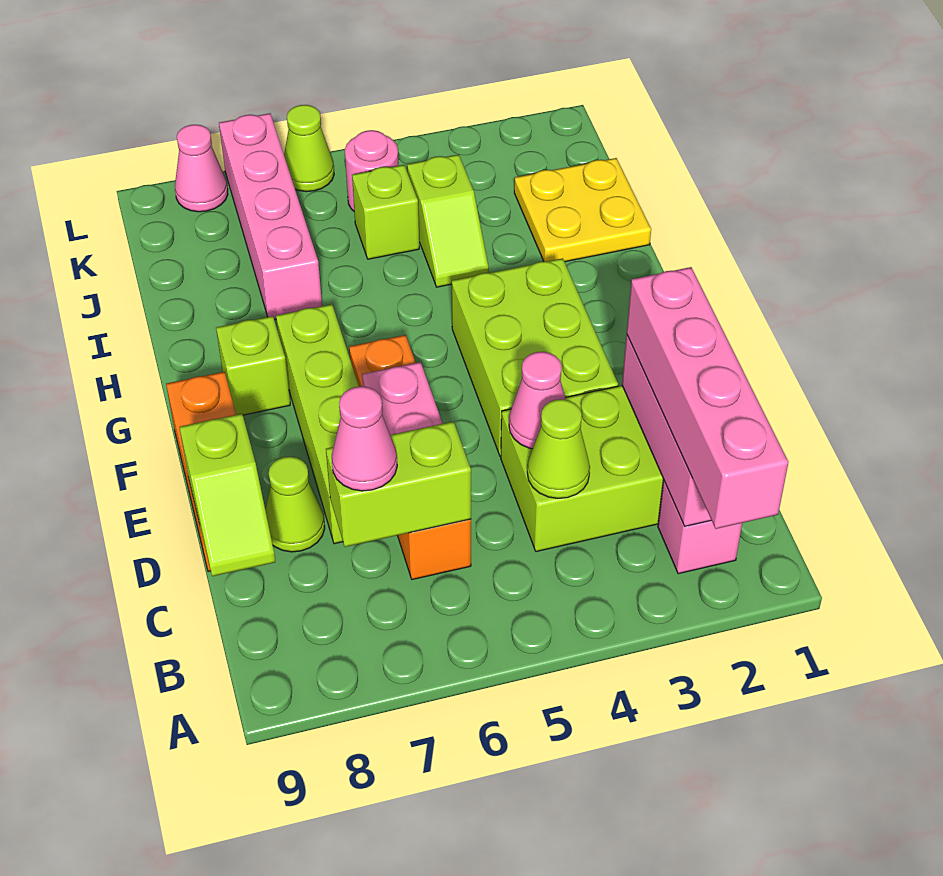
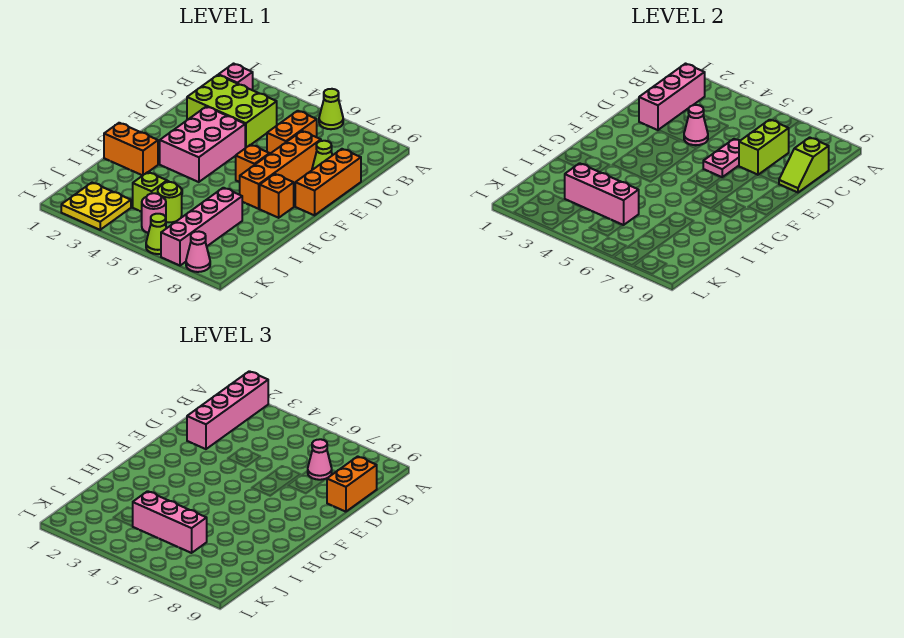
lime 1x1 cone [527,399,590,498] -> lime 1x1 cone moved to [319,89,343,129]
lime 1x2 brick [326,422,471,547] -> lime 1x2 brick turned to [739,120,789,175]
lime 1x2 slope [179,414,275,576] -> lime 1x2 slope turned to [779,137,829,193]
none -> orange 1x2 brick [327,456,377,512]
lime 1x4 brick [276,304,359,544] -> orange 1x4 brick [240,131,321,209]
lime 2x3 brick [452,258,618,457] -> pink 2x3 brick [160,107,245,182]
lime 1x1 brick [216,316,290,415] -> orange 1x1 brick [260,174,294,218]
none -> orange 1x2 brick [104,123,158,176]
yellow 2x2 plate [514,158,651,262] -> yellow 2x2 plate moved to [61,183,131,230]
none -> pink 1x3 brick [565,163,639,225]
none -> pink 1x3 brick [133,491,207,553]
lime 1x1 brick [352,165,419,259] -> lime 1x1 round brick [158,182,182,222]

